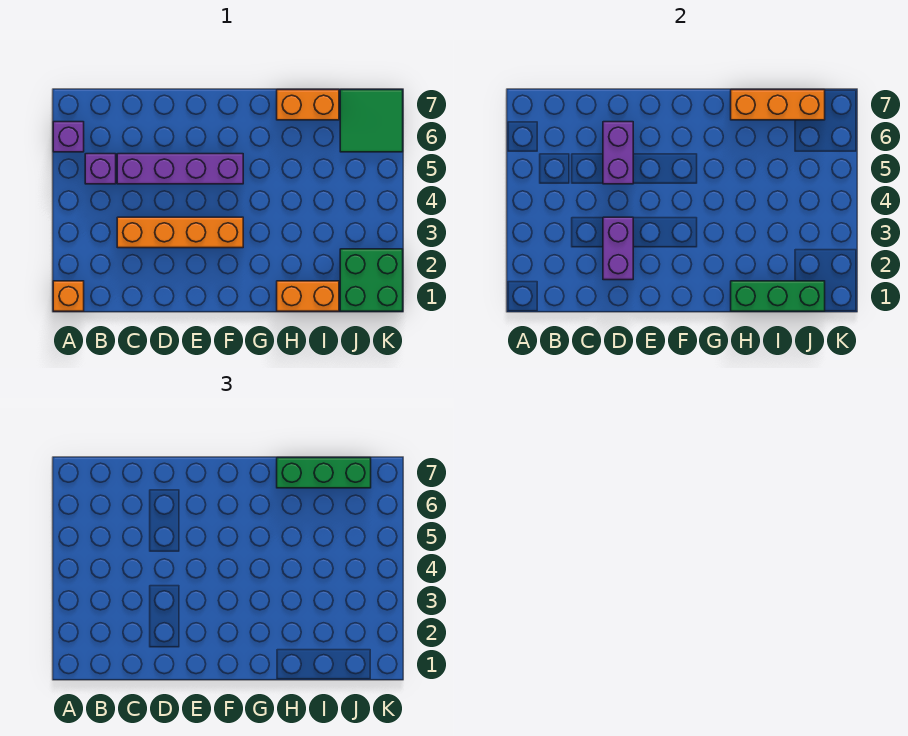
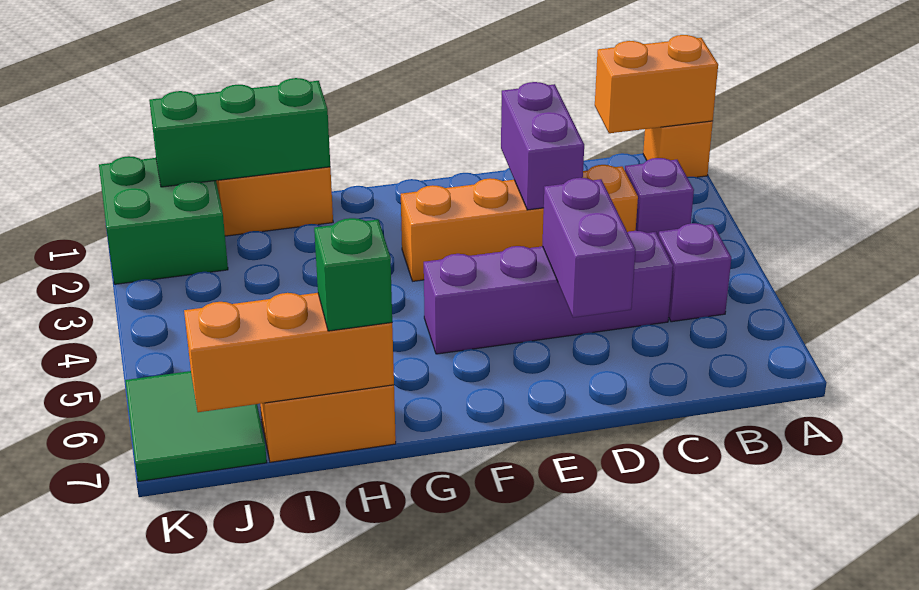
none -> orange 1x2 brick [595,35,718,133]
purple 1x1 brick [53,122,84,152] -> purple 1x1 brick moved to [625,158,694,235]
green 1x3 brick [277,458,371,488] -> green 1x1 brick [314,218,392,331]

